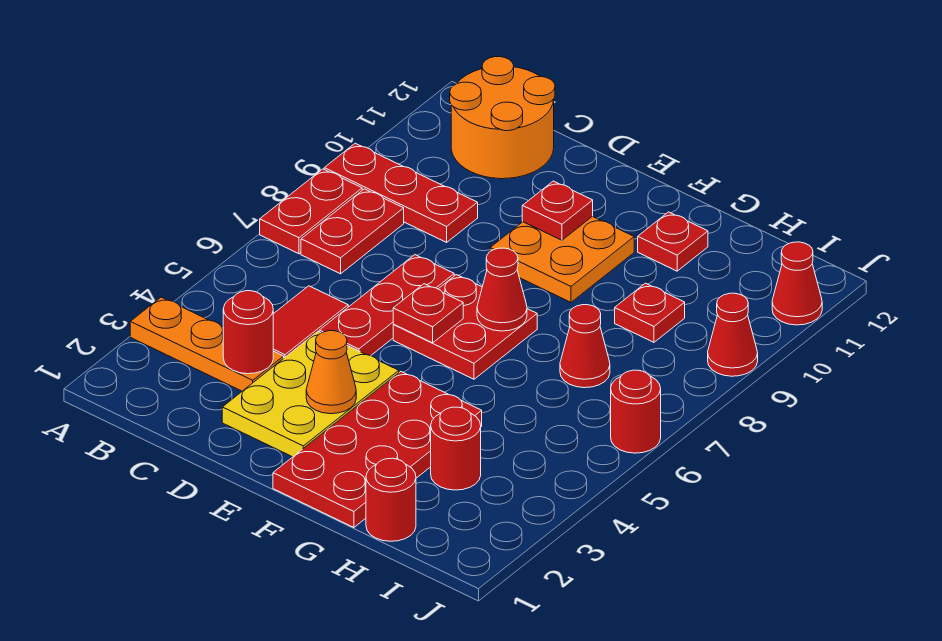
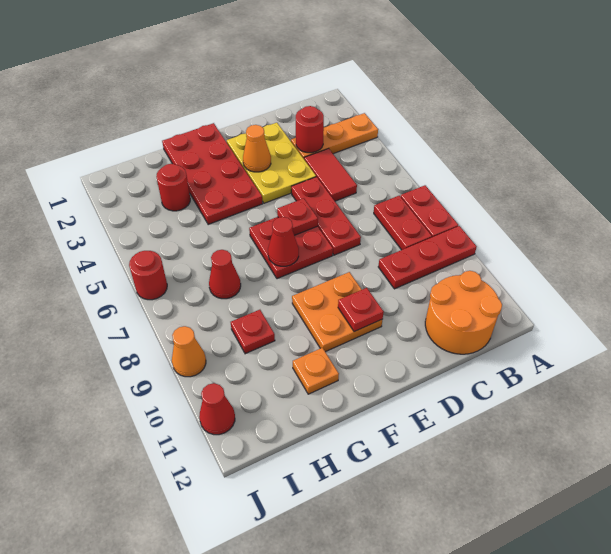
red 1x1 plate [638,212,708,271] -> orange 1x1 plate [293,348,339,394]
red 1x1 round brick [366,458,416,541] -> none
red 1x1 cone [708,293,758,376] -> orange 1x1 cone [172,326,206,377]

